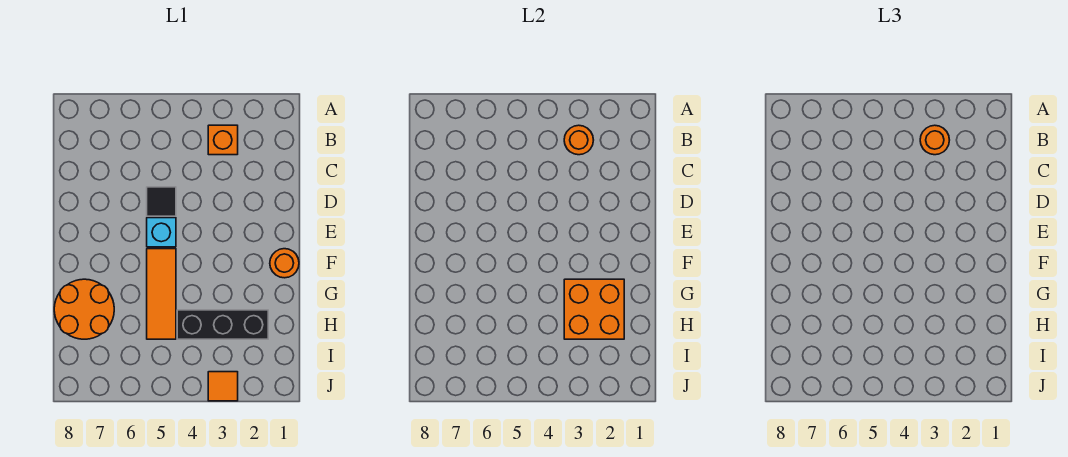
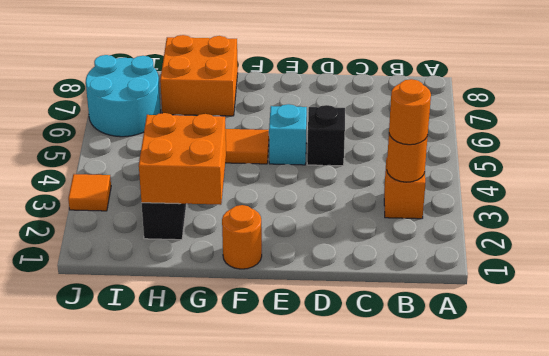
black 1x1 tile [147,187,176,216] -> black 1x1 brick [307,105,345,166]
orange 2x2 round brick [54,279,114,339] -> orange 2x2 brick [160,35,238,116]
none -> cyan 2x2 round brick [86,55,161,137]

